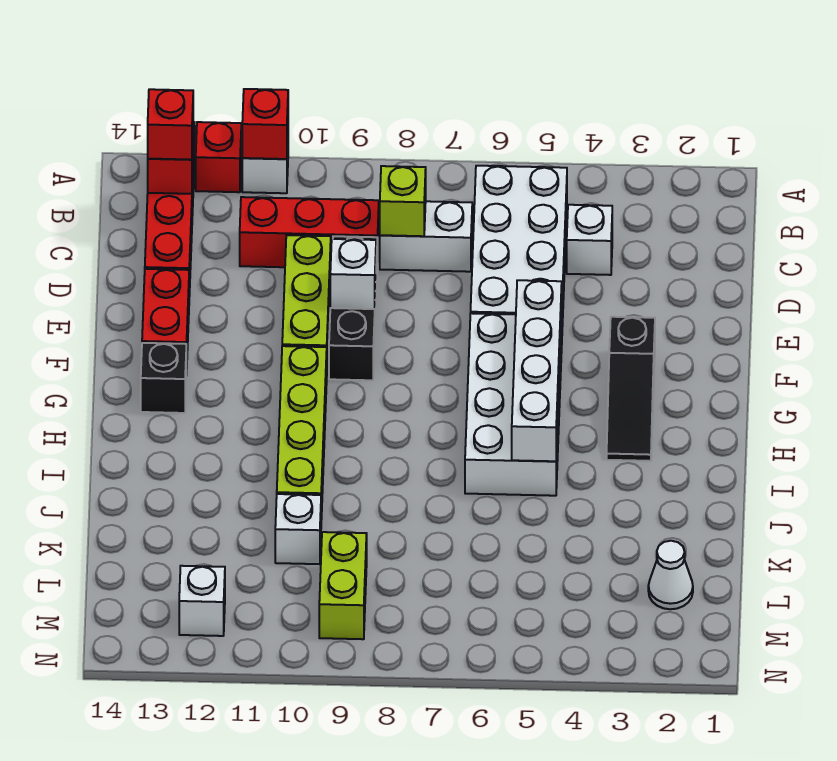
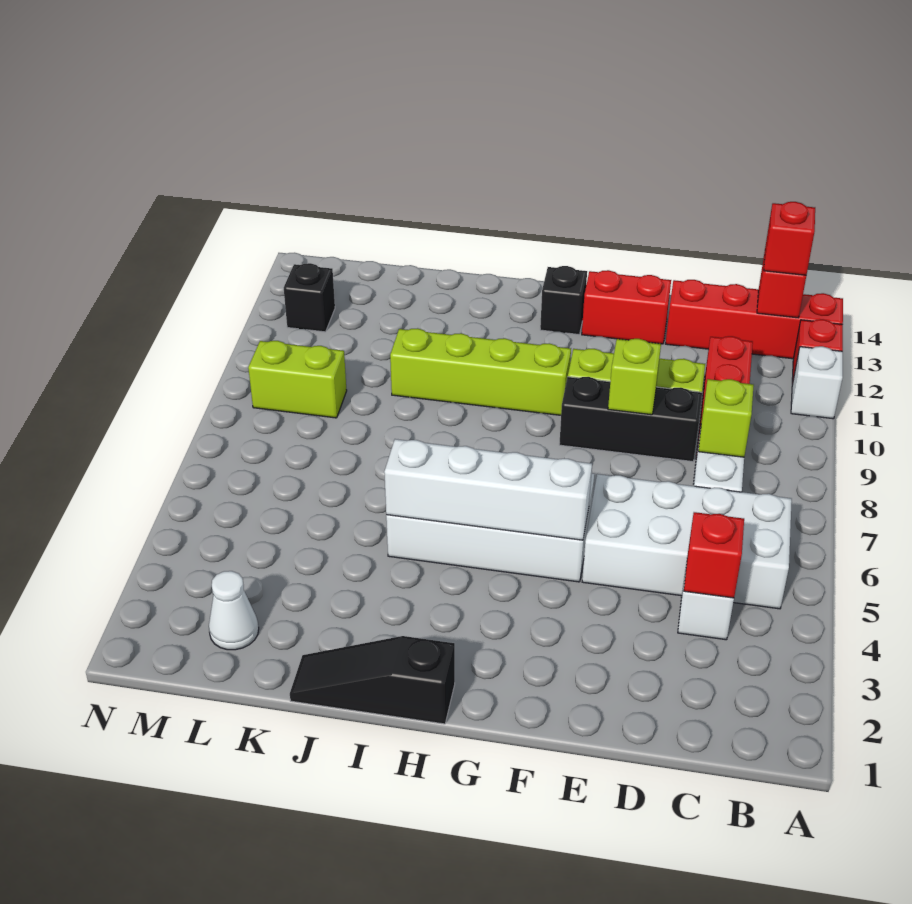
red 1x1 brick [242,89,288,159] -> red 1x1 brick moved to [684,512,744,598]
white 1x1 brick [330,239,376,309] -> lime 1x1 brick [608,339,661,415]
black 1x3 slope [607,317,655,461] -> black 1x3 slope moved to [290,636,455,724]
white 1x1 brick [275,494,321,564] -> none
white 1x1 brick [179,566,225,636] -> black 1x1 brick [284,263,335,332]

